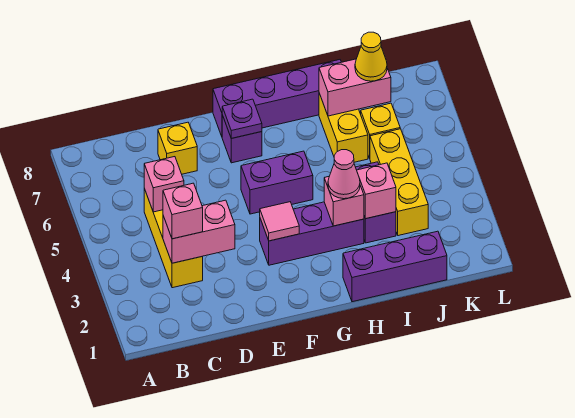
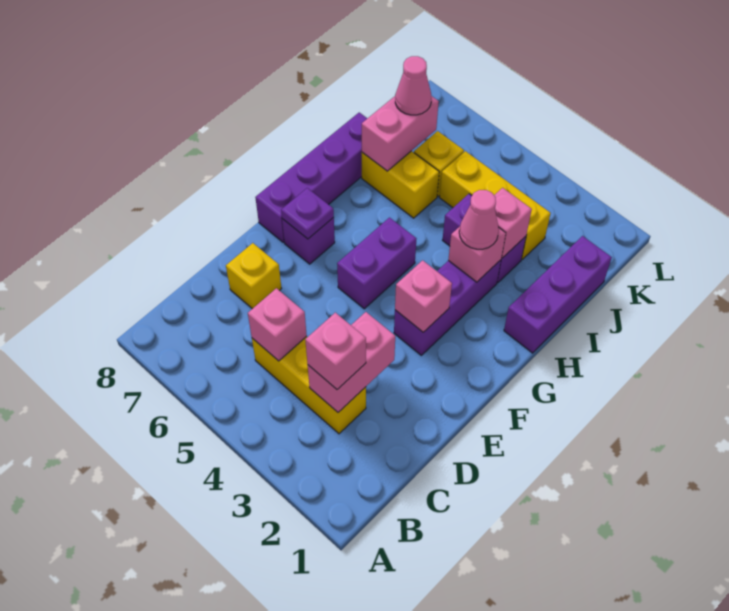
pink 1x1 tile [260,202,299,241] -> pink 1x1 brick [395,260,452,332]
yellow 1x1 cone [355,32,387,81] -> pink 1x1 cone [395,56,431,115]

